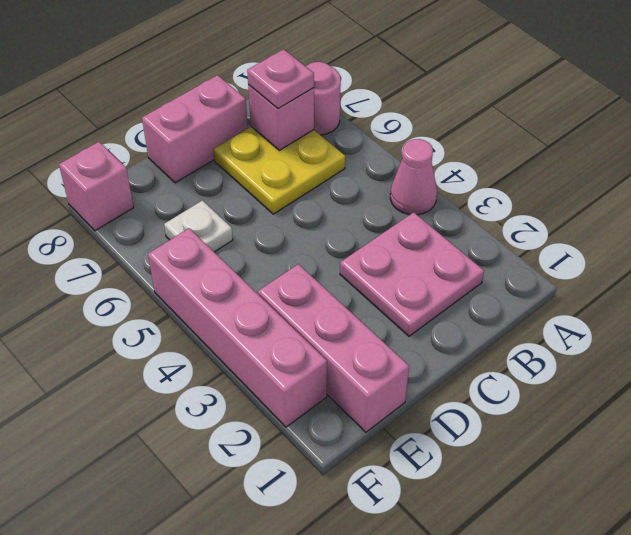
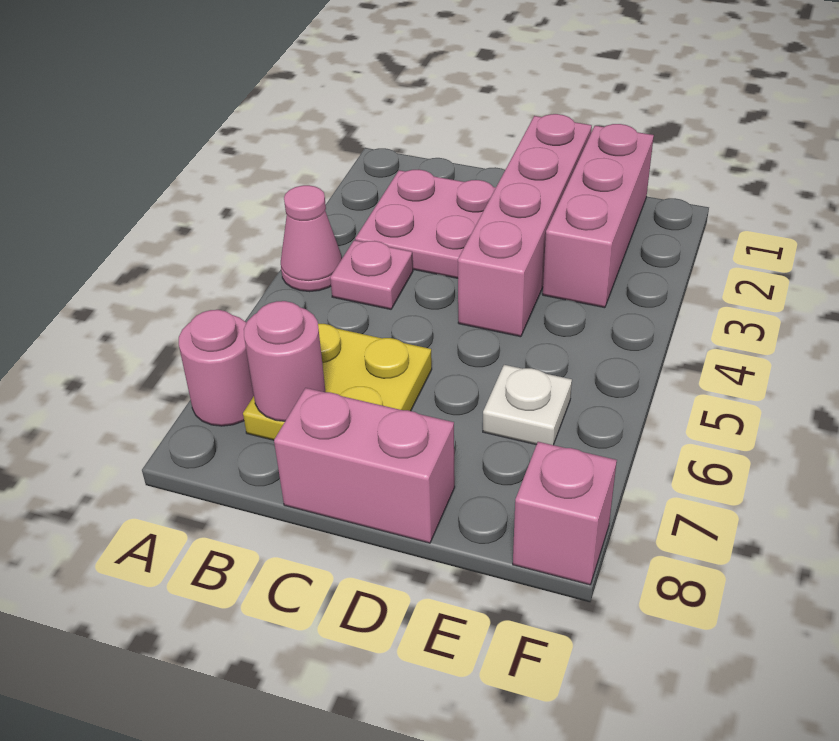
pink 1x1 brick [248,85,314,150] -> pink 1x1 round brick [244,301,325,421]
pink 1x1 plate [247,49,314,108] -> pink 1x1 plate moved to [330,240,413,309]
pink 1x4 brick [148,228,327,427] -> pink 1x4 brick moved to [458,114,592,337]

